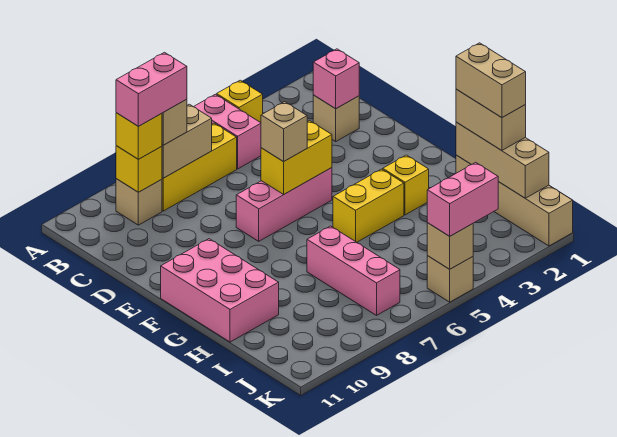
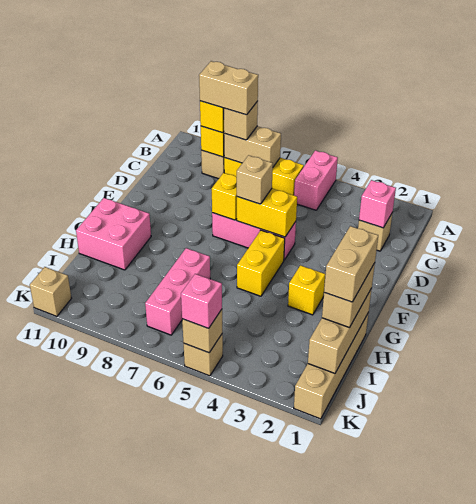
yellow 1x1 brick [217,80,263,123] -> yellow 1x1 brick moved to [212,173,237,220]
pink 1x2 brick [116,52,187,126] -> tan 1x2 brick [199,61,258,115]
pink 2x3 brick [161,239,279,342] -> pink 2x2 brick [76,198,151,270]
yellow 1x2 brick [333,169,404,242] -> yellow 1x2 brick turned to [237,230,285,296]
pink 1x2 brick [427,162,498,236] -> pink 1x1 brick [181,274,222,328]
none -> tan 1x1 brick [30,267,71,316]

